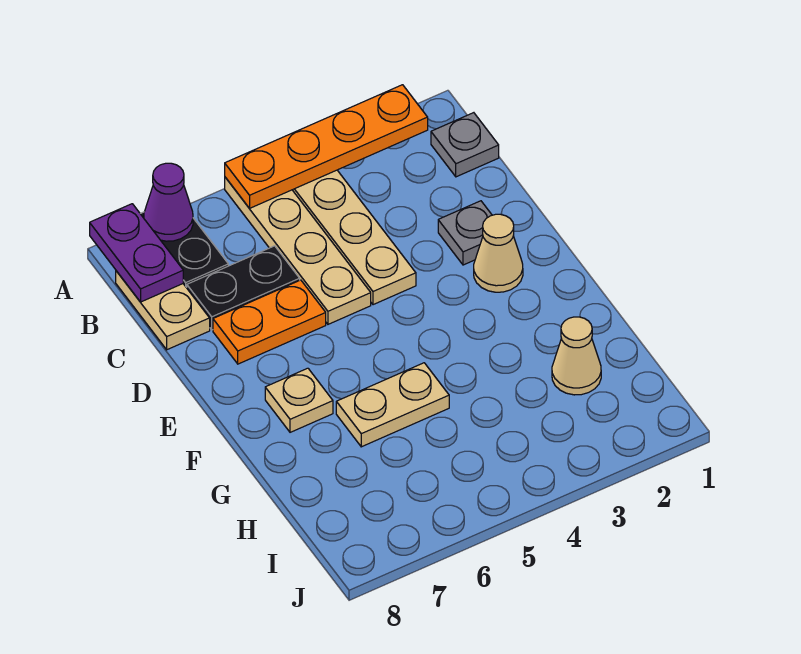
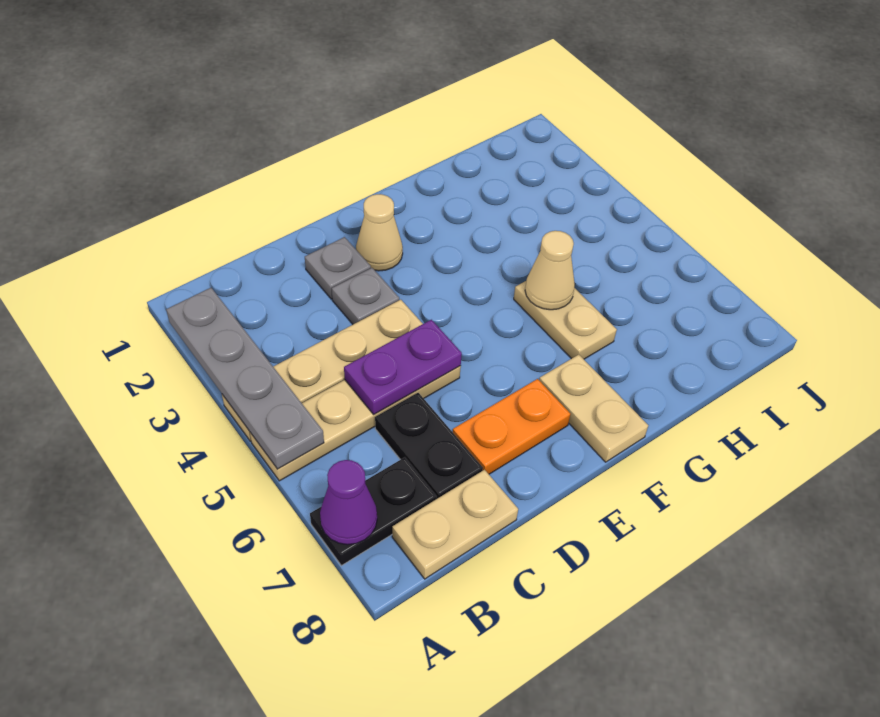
orange 1x4 plate [225,85,428,208] -> grey 1x4 plate [166,288,324,469]
purple 1x2 plate [90,204,183,302] -> purple 1x2 plate moved to [344,320,462,414]
grey 1x1 plate [431,113,499,177] -> grey 1x1 plate moved to [332,268,399,324]
orange 1x2 plate [213,280,326,364] -> orange 1x2 plate turned to [453,379,570,474]
tan 1x1 plate [265,368,333,432] -> tan 1x2 plate [539,354,648,462]
tan 1x1 cone [552,317,601,395] -> tan 1x1 cone moved to [525,231,575,310]

